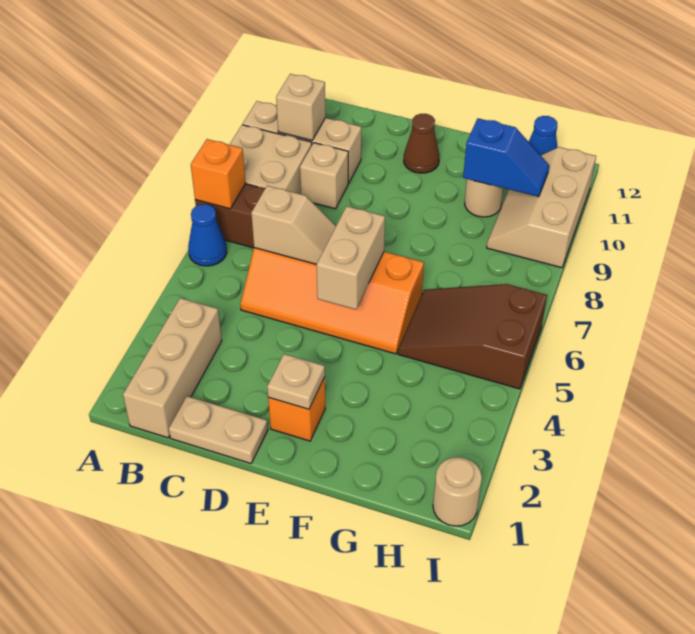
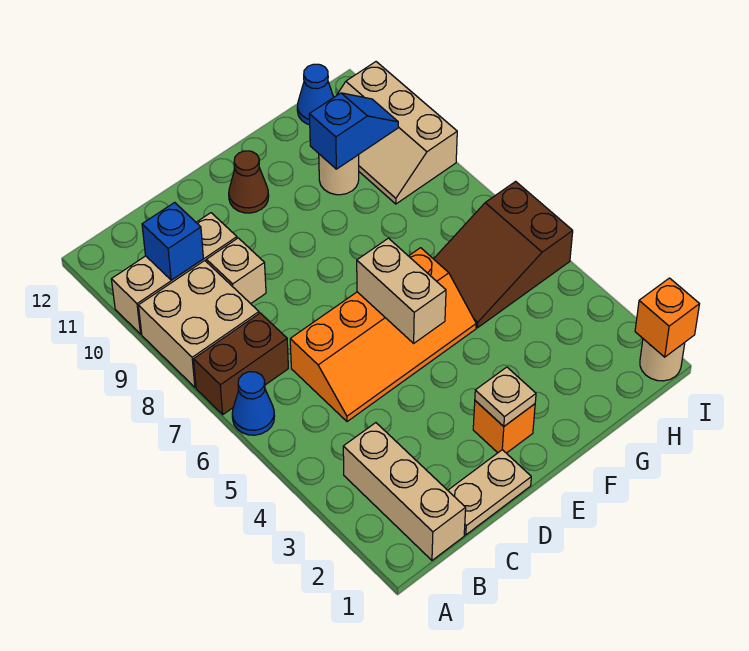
orange 1x1 brick [191,139,246,209] -> orange 1x1 brick moved to [635,278,699,357]
tan 1x1 brick [276,74,325,140] -> blue 1x1 brick [142,202,203,280]
tan 1x2 slope [251,186,336,264] -> none

